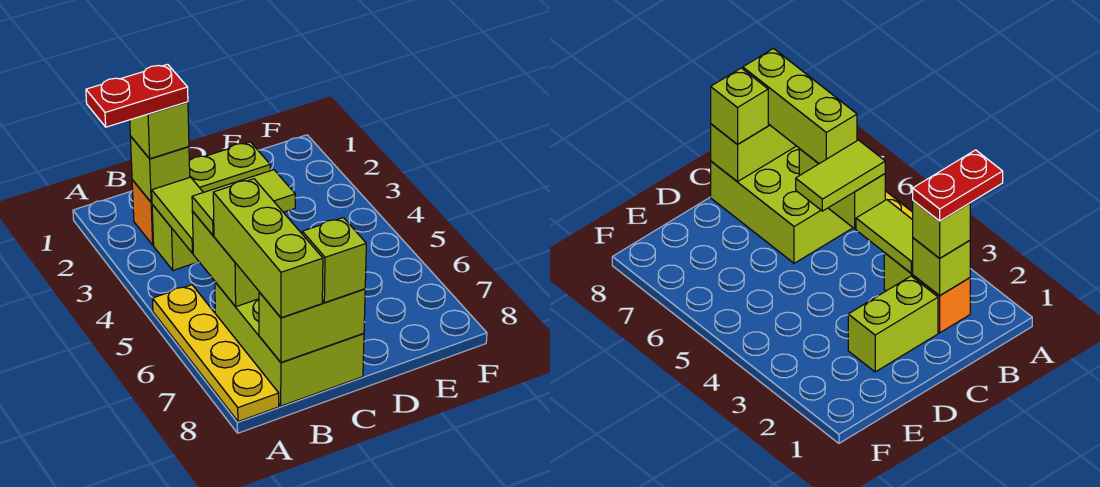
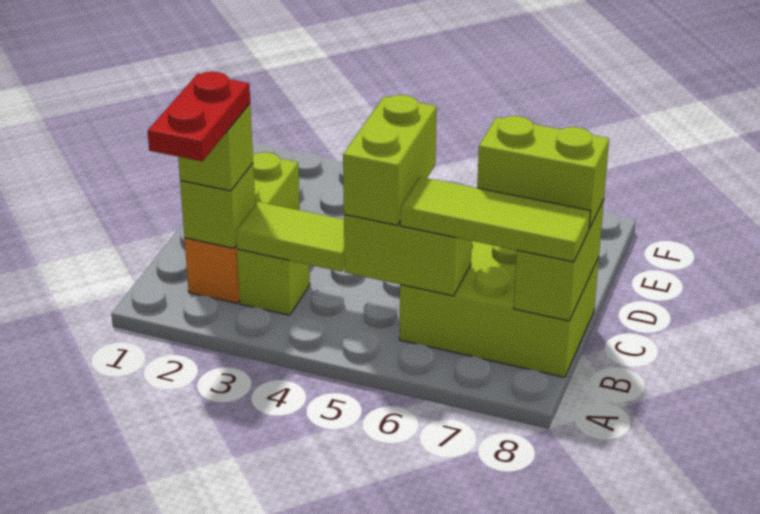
yellow 1x4 plate [153,285,279,421] -> none
lime 1x2 tile [192,170,295,235] -> lime 1x2 brick [343,95,437,225]
lime 1x3 brick [213,179,323,318] -> lime 1x3 tile [400,177,591,262]
lime 1x1 brick [302,218,366,303] -> lime 1x2 brick [477,116,609,228]

